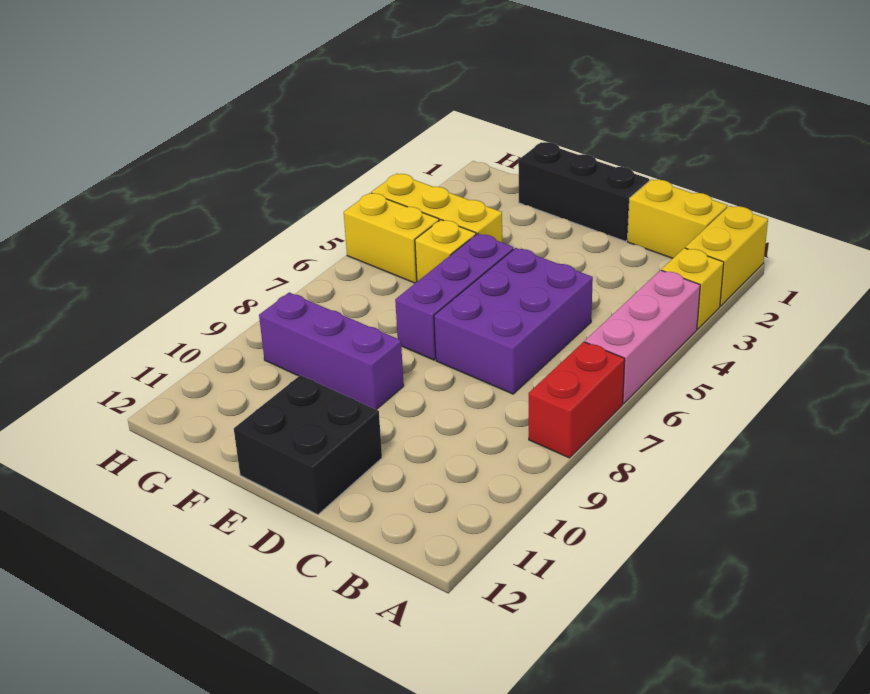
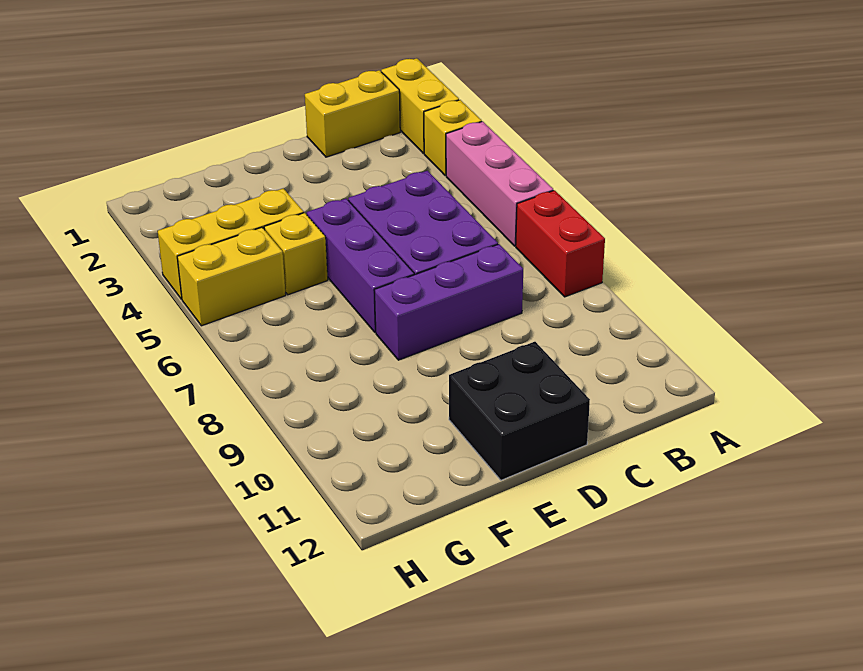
black 1x3 brick [518,142,649,241] -> none
purple 1x3 brick [259,293,404,410] -> purple 1x3 brick moved to [374,244,523,360]

